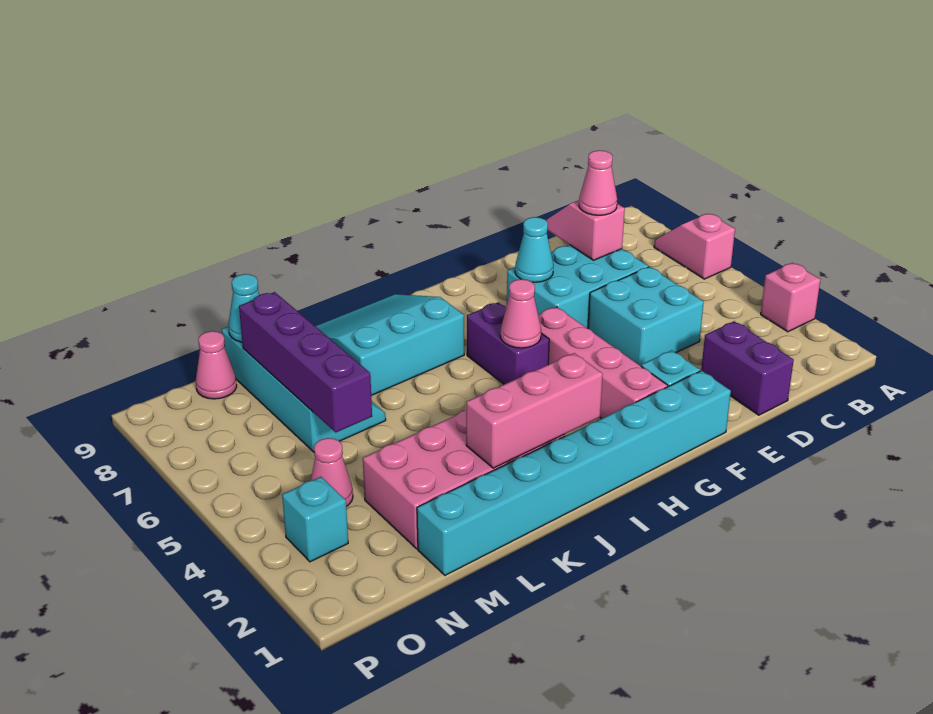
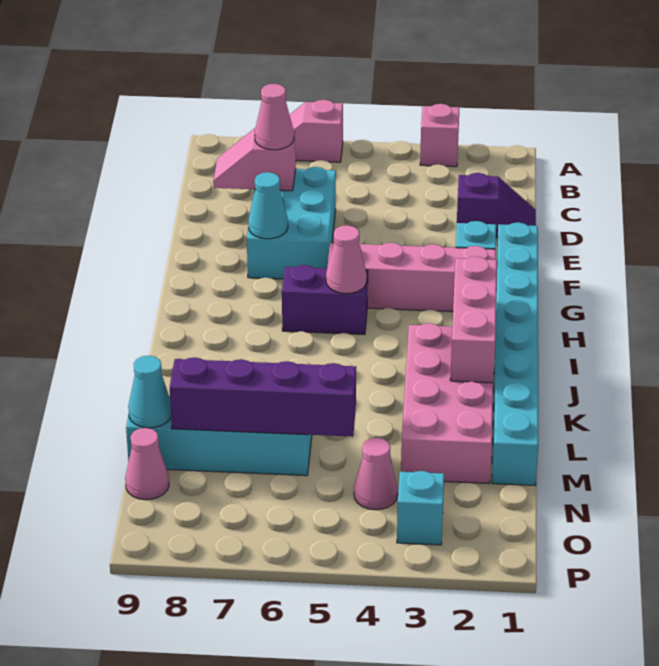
purple 1x2 brick [701,321,794,415] -> purple 1x2 slope [457,173,536,238]
cyan 2x2 brick [588,267,704,366] -> none
cyan 3x3 slope [315,294,464,395] -> none

